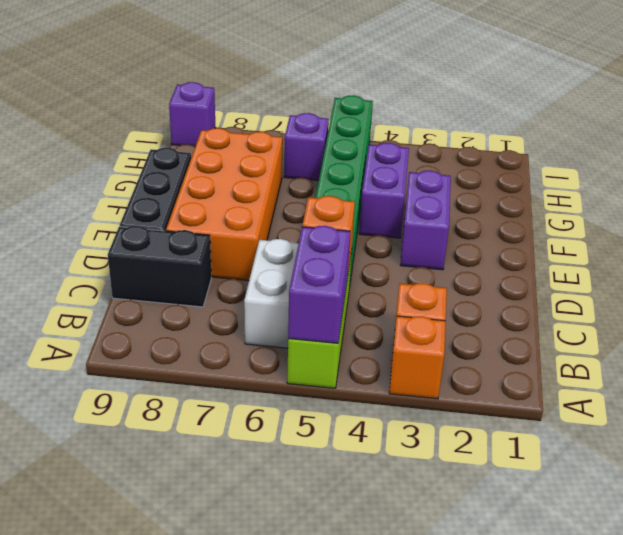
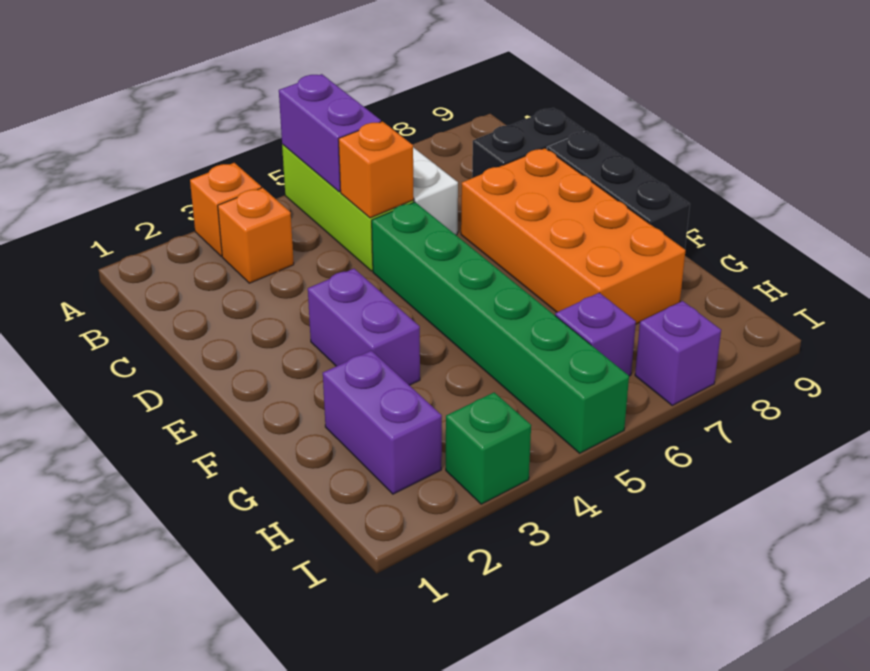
purple 1x2 brick [359,143,409,238] -> purple 1x2 brick moved to [323,351,442,494]
none -> green 1x1 brick [446,392,531,504]
purple 1x1 brick [169,82,216,147] -> purple 1x1 brick moved to [635,301,721,405]

